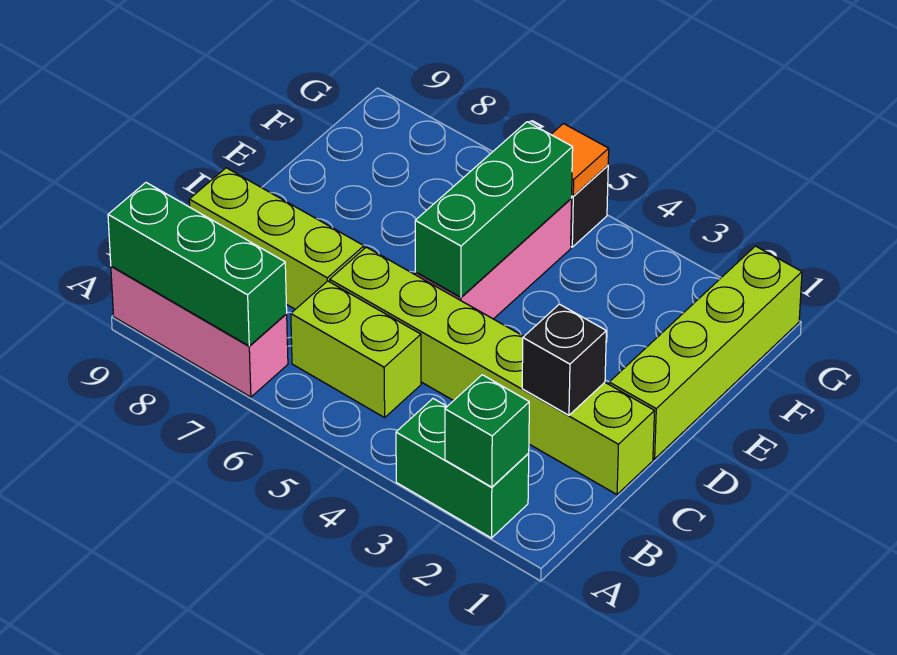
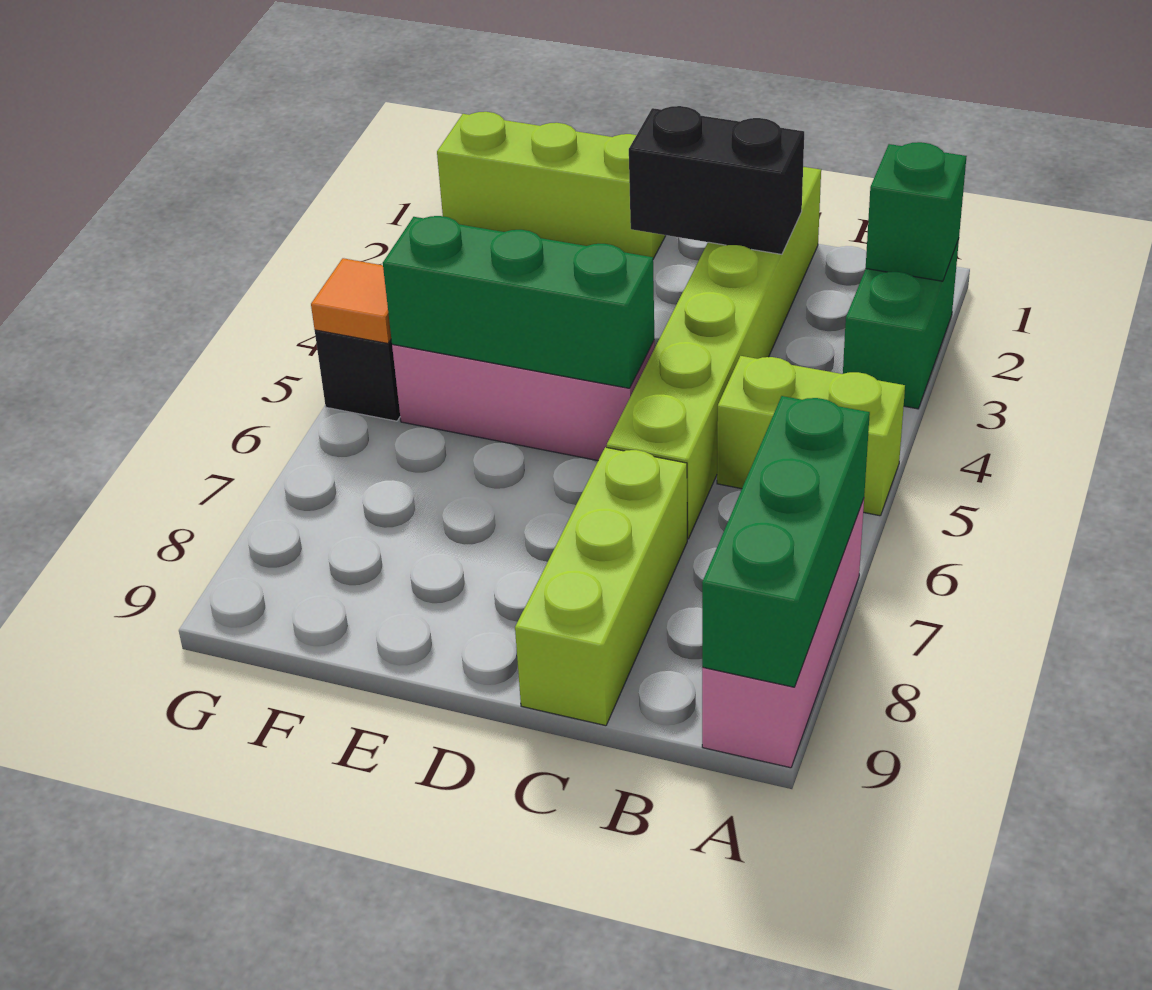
lime 1x2 brick [291,281,421,418] -> lime 1x2 brick turned to [717,356,905,516]
black 1x1 brick [522,304,606,415] -> black 1x2 brick [629,106,804,254]
lime 1x4 brick [609,246,802,459] -> lime 1x3 brick [437,112,666,259]

